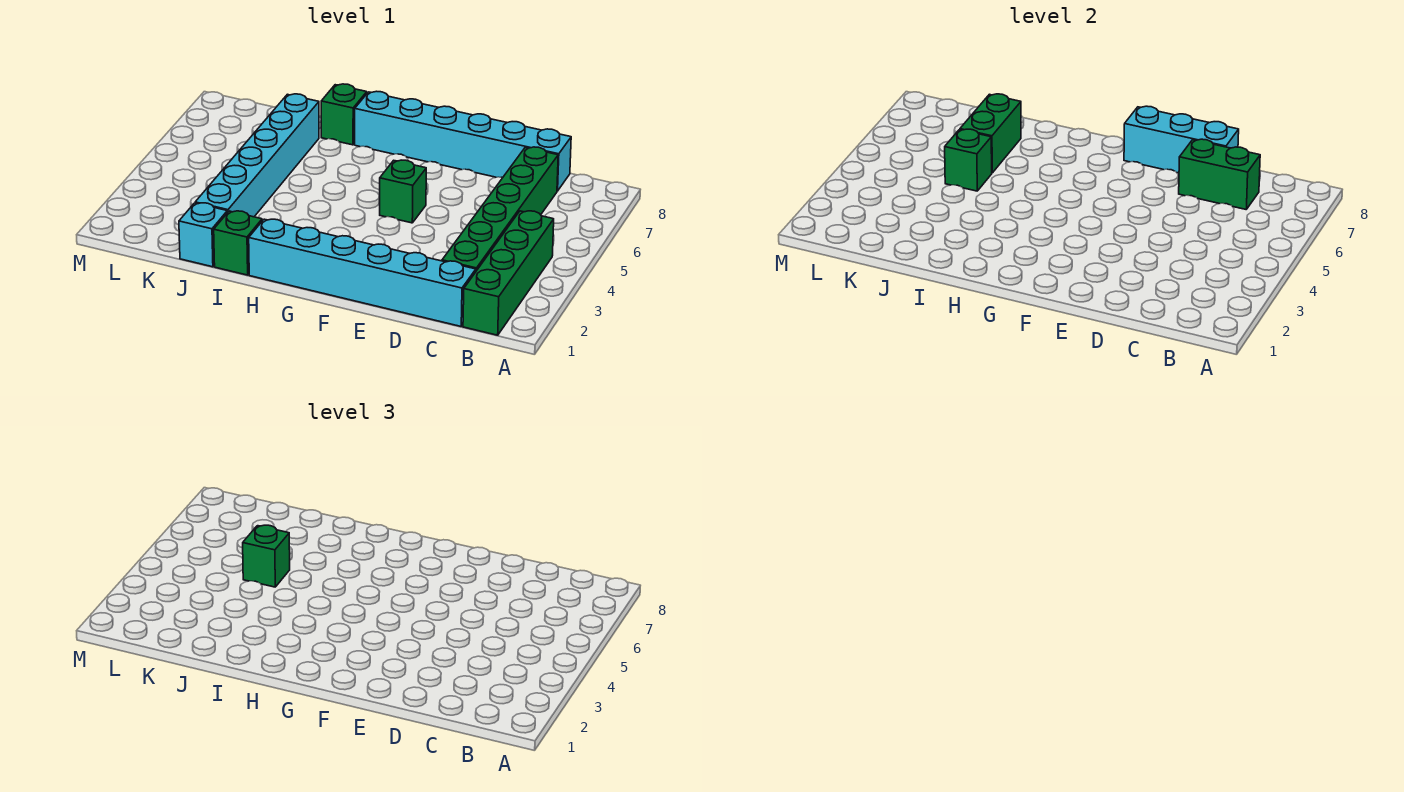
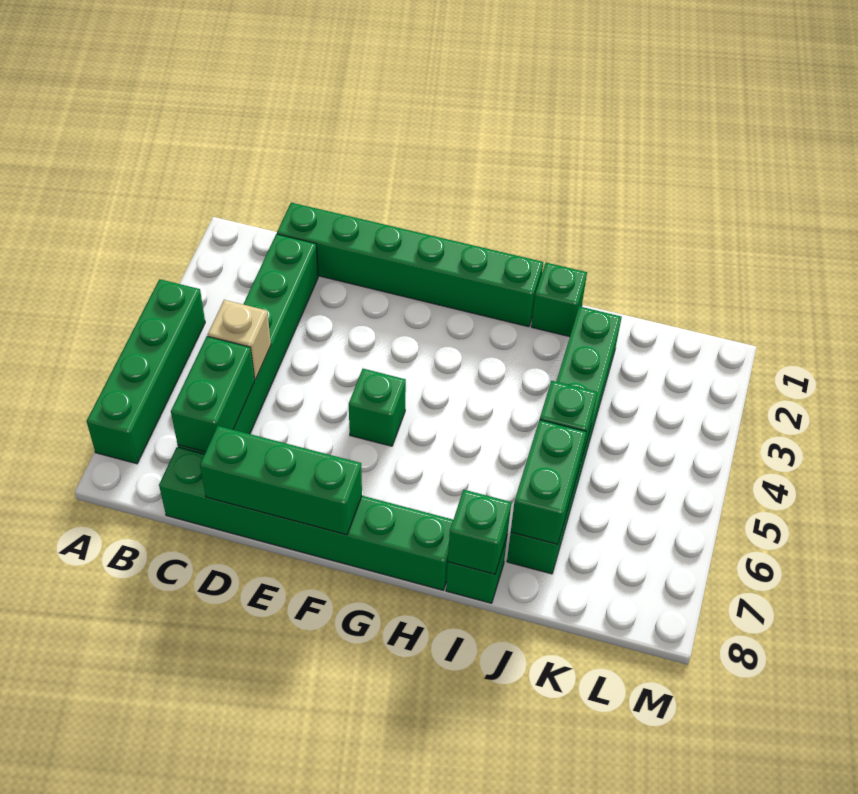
green 1x4 brick [463,211,554,335] -> green 1x4 brick moved to [87,279,205,464]
cyan 1x6 brick [249,219,476,326] -> green 1x6 brick [277,203,543,327]
none -> tan 1x1 brick [207,300,271,379]
green 1x2 brick [1179,139,1260,209] -> green 1x2 brick turned to [171,336,255,452]
cyan 1x6 brick [355,91,571,191] -> green 1x6 brick [159,447,453,590]
cyan 1x3 brick [1124,106,1239,173] -> green 1x3 brick [200,426,362,535]
cyan 1x1 brick [179,203,227,267] -> none
cyan 1x6 brick [195,94,319,217] -> green 1x6 brick [507,306,622,574]
green 1x1 brick [243,525,290,587] -> green 1x1 brick moved to [448,490,511,574]

